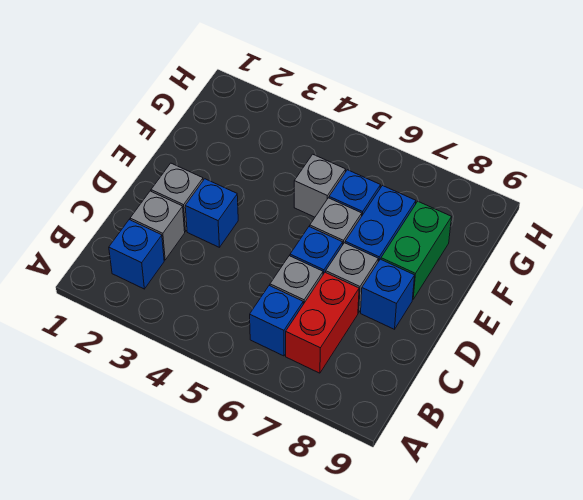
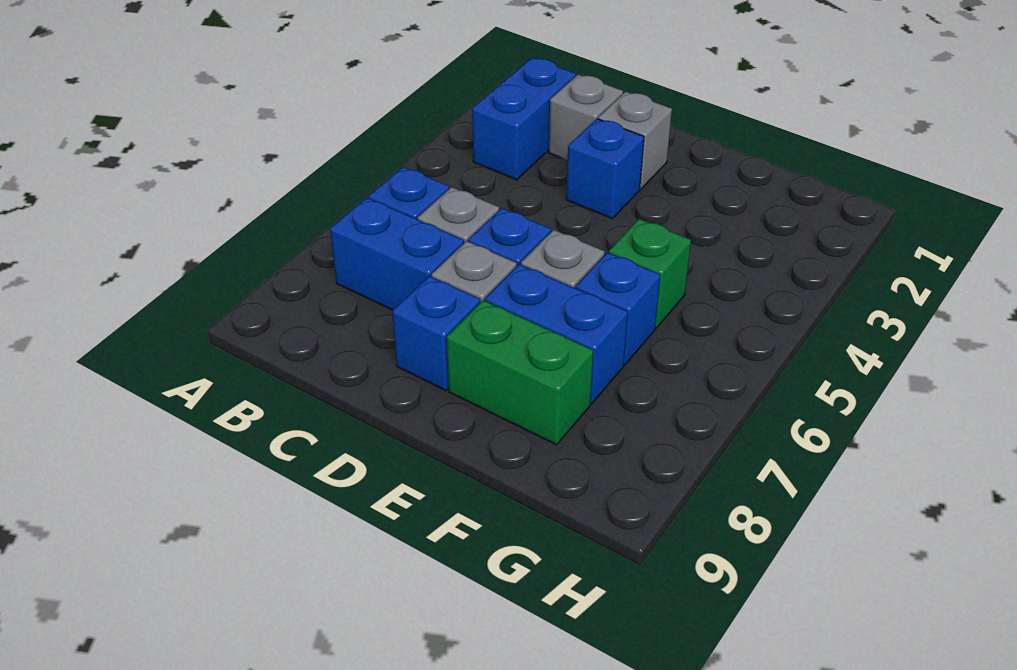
blue 1x1 brick [109,220,164,289] -> blue 1x2 brick [472,58,576,180]
red 1x2 brick [286,272,359,373] -> blue 1x2 brick [330,198,464,310]
grey 1x1 brick [294,154,346,217] -> green 1x1 brick [609,219,691,328]

